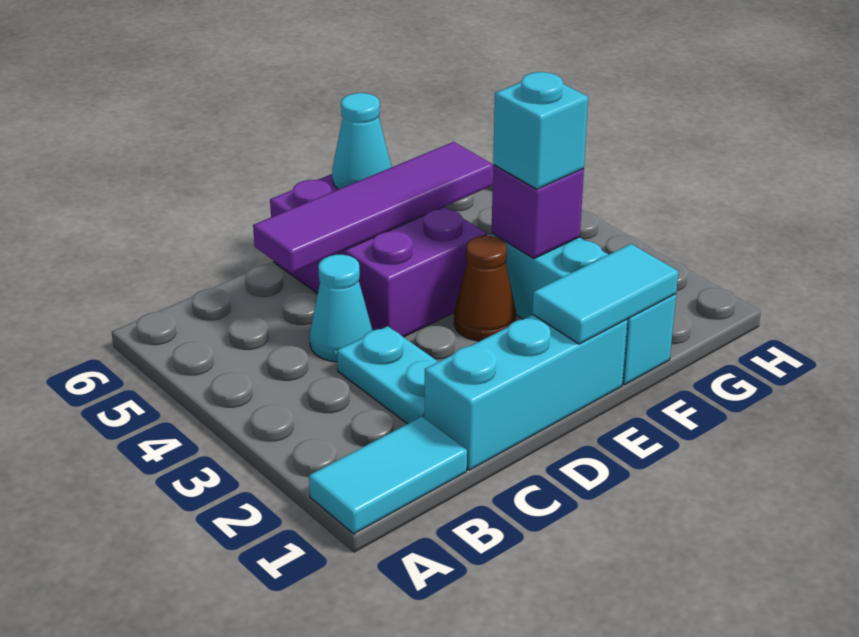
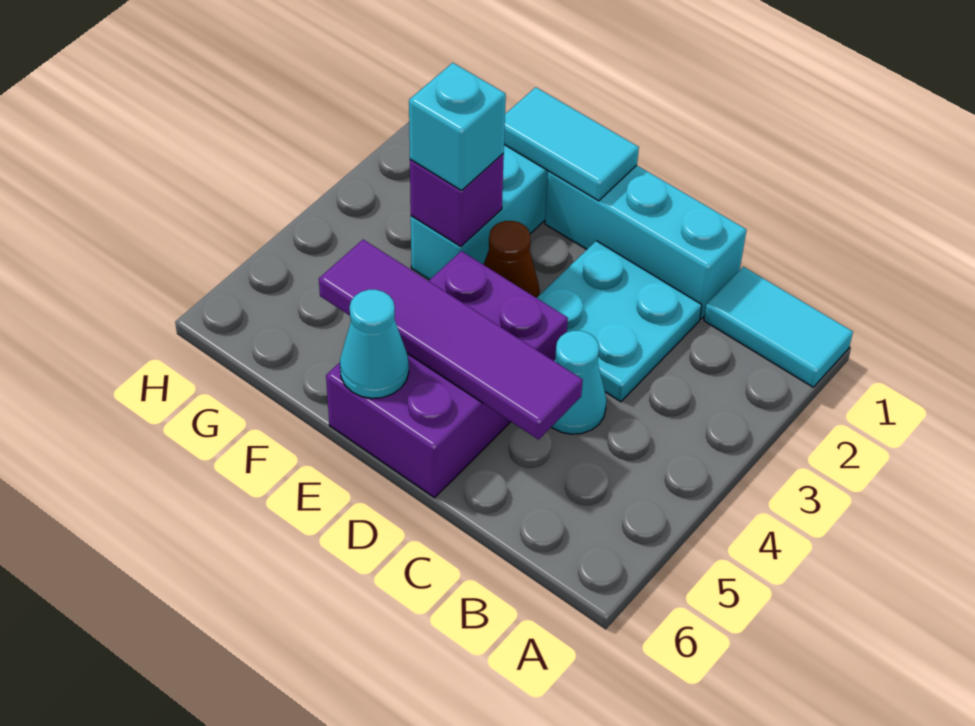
cyan 1x2 plate [337,326,438,424] -> cyan 2x2 plate [537,241,702,402]

